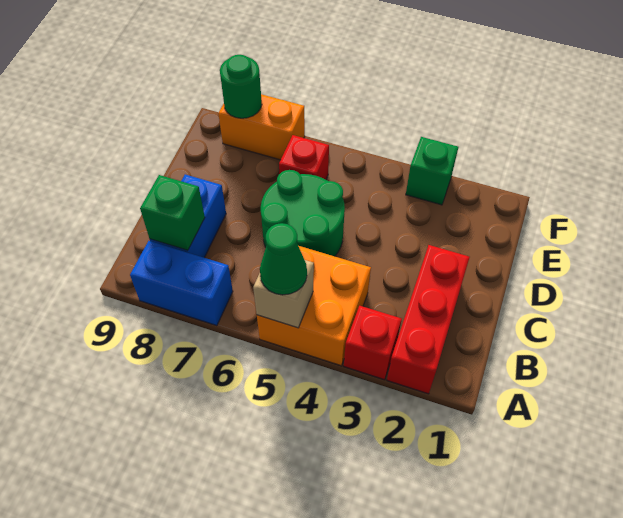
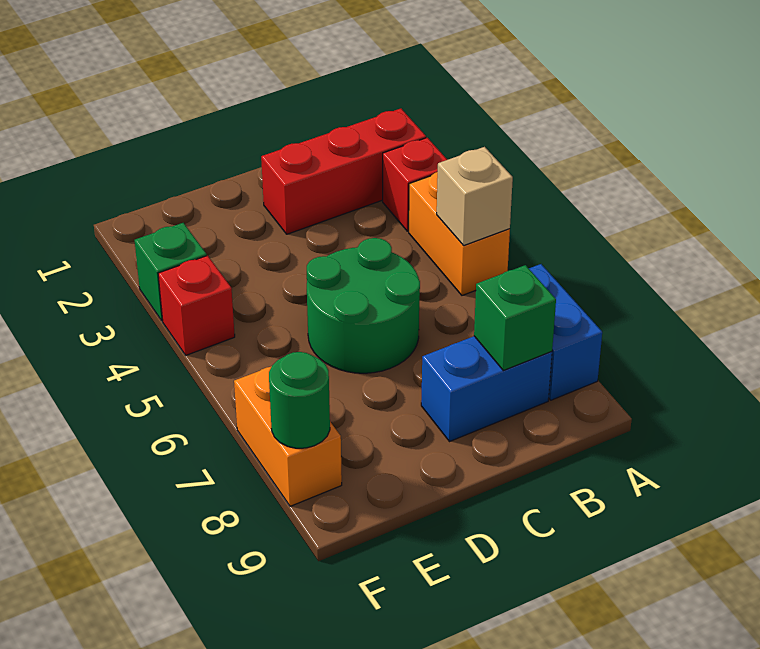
orange 2x2 brick [257,246,371,366] -> orange 1x2 brick [409,172,510,295]
green 1x1 cone [260,223,307,295] -> none
red 1x1 brick [279,135,329,180] -> red 1x1 brick moved to [158,256,235,355]

